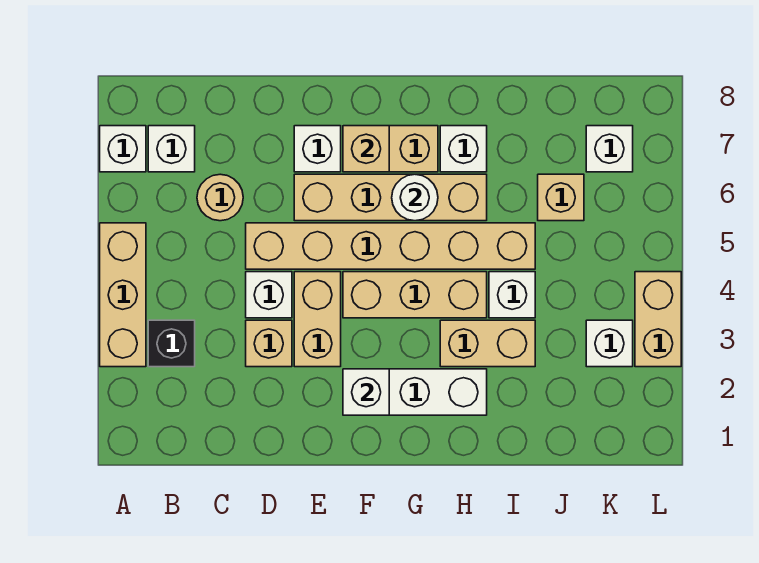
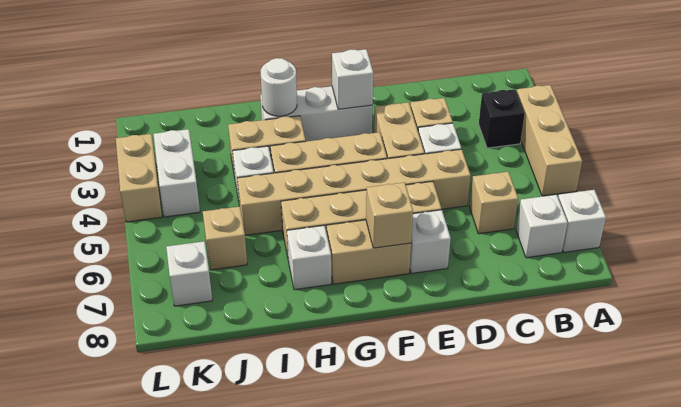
tan 1x1 round brick [197,174,243,221] -> tan 1x1 brick [470,172,518,234]
white 1x1 round brick [392,174,438,221] -> white 1x1 round brick moved to [261,58,297,116]
white 1x1 brick [586,320,633,367] -> white 1x2 brick [154,129,200,217]

